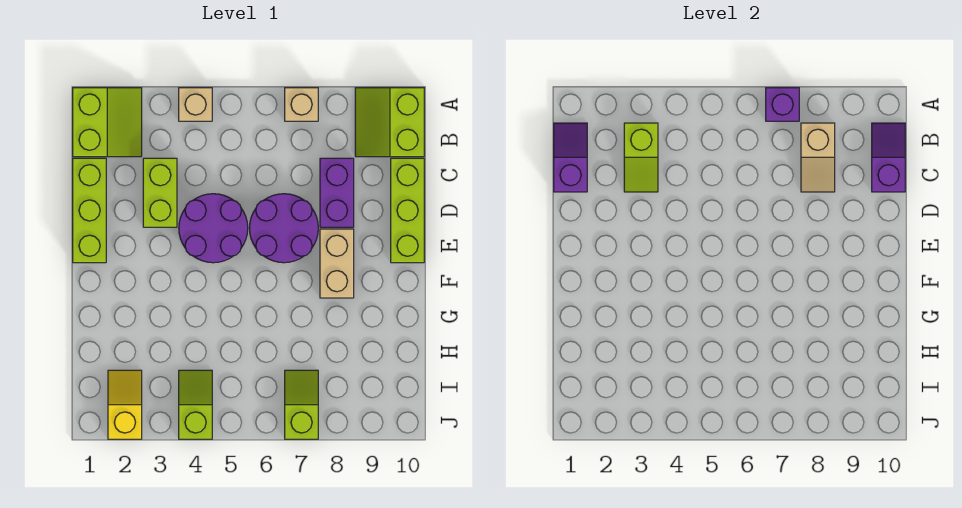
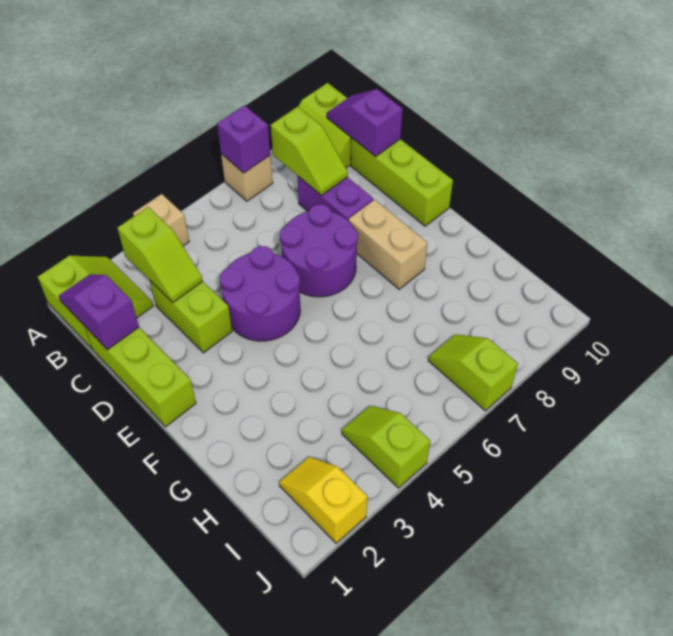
tan 1x2 slope [801,123,835,192] -> lime 1x2 slope [271,107,348,196]

